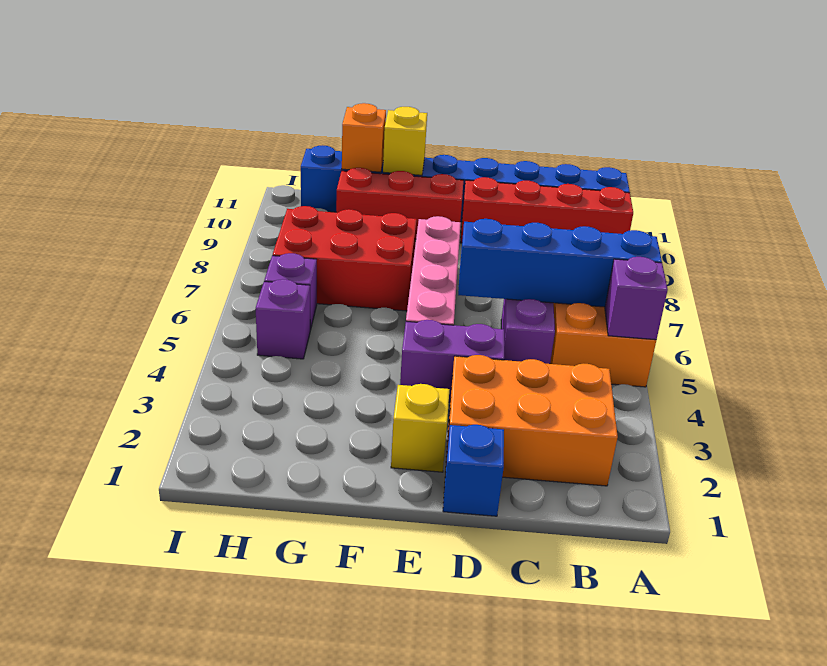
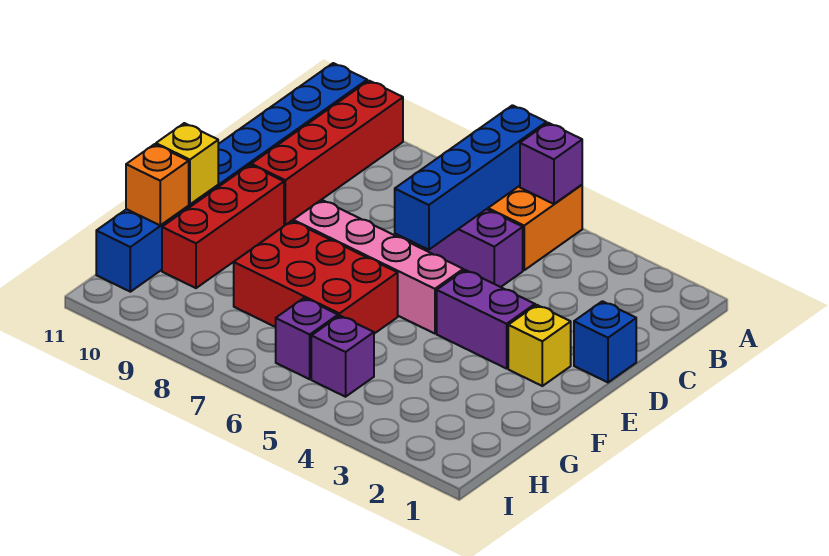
orange 2x3 brick [446,355,618,486] -> none
purple 1x2 brick [400,320,504,402] -> purple 1x2 brick turned to [437,270,535,369]
red 2x3 brick [273,206,417,311] -> red 2x3 brick turned to [234,221,398,334]

